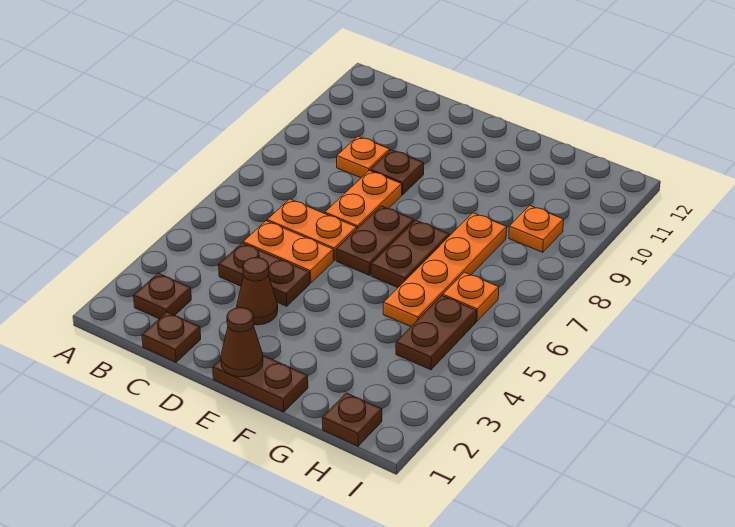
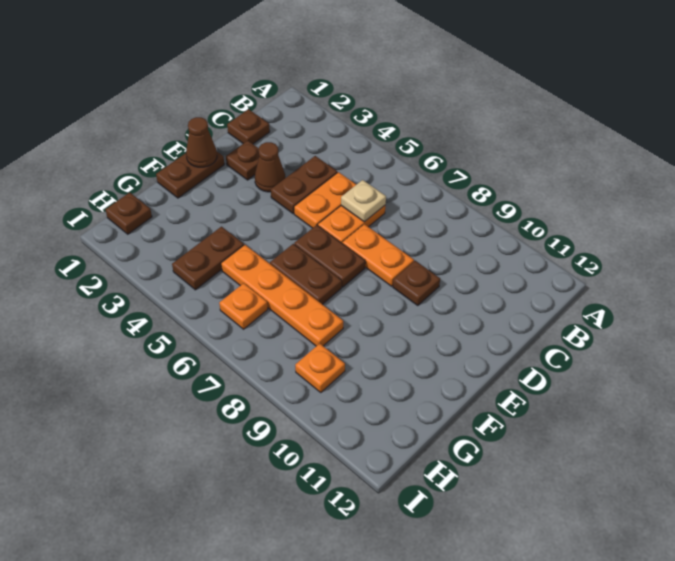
brown 1x1 plate [134,273,191,319] -> brown 1x1 plate moved to [226,141,259,180]
none -> tan 1x1 plate [341,180,386,222]
orange 1x1 plate [337,136,390,178] -> none
brown 1x2 plate [396,296,476,370] -> brown 1x2 plate turned to [172,227,244,290]

